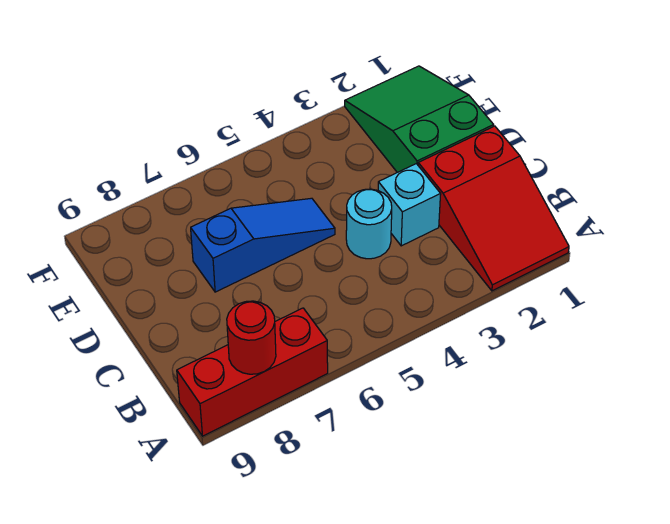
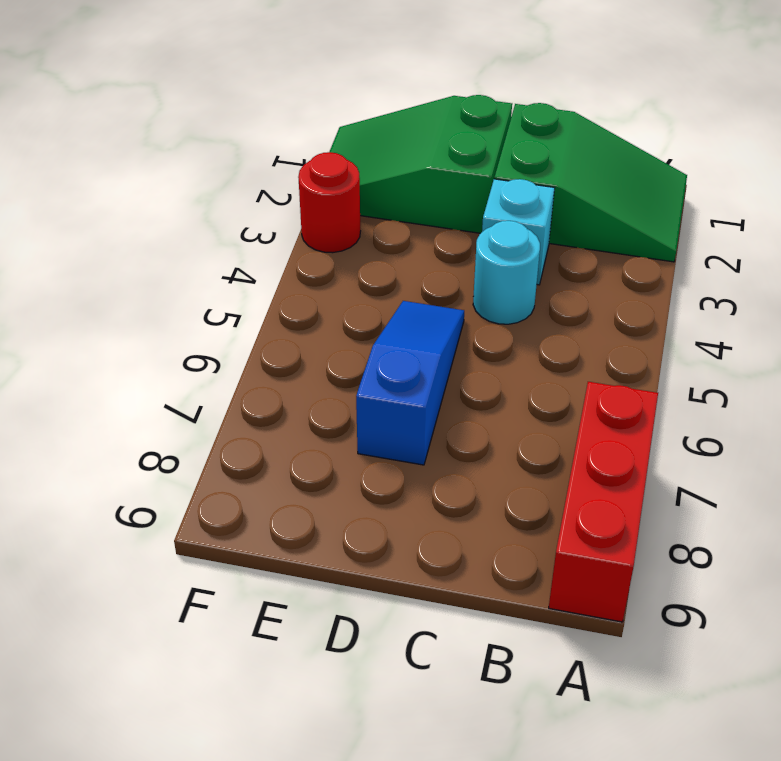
red 2x3 slope [418,126,569,291] -> green 2x3 slope [494,103,687,262]
red 1x1 round brick [227,301,276,374] -> red 1x1 round brick moved to [298,152,360,253]

